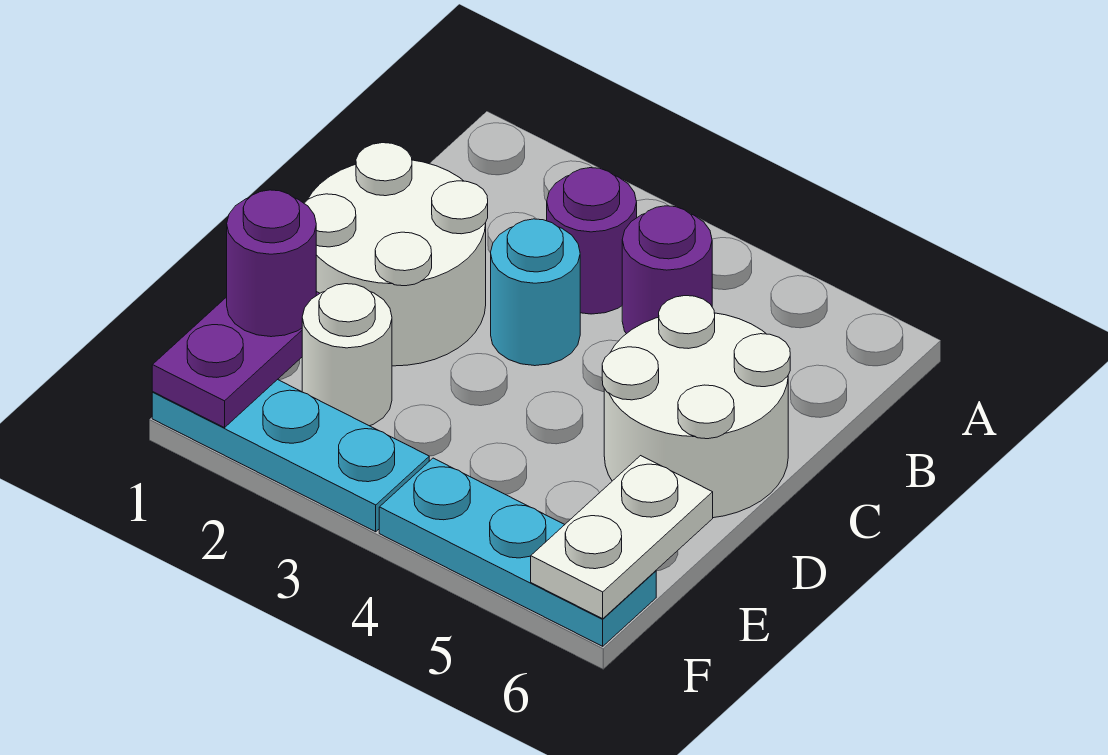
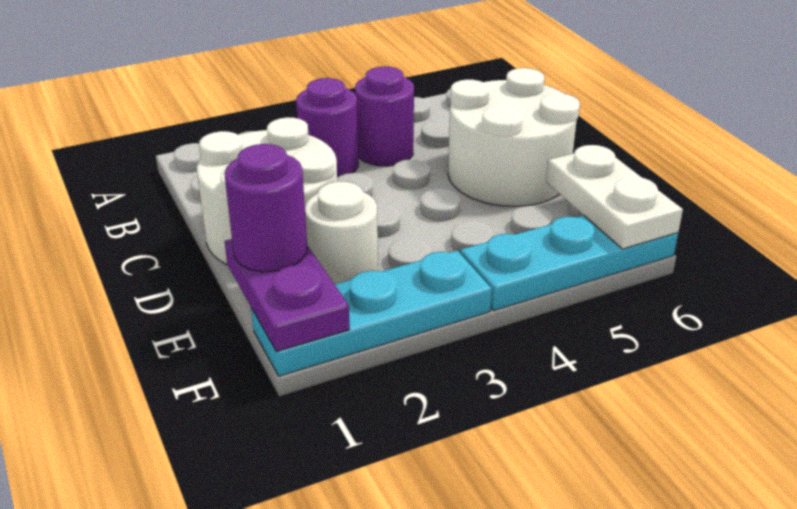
cyan 1x1 round brick [491,219,580,366] -> none

